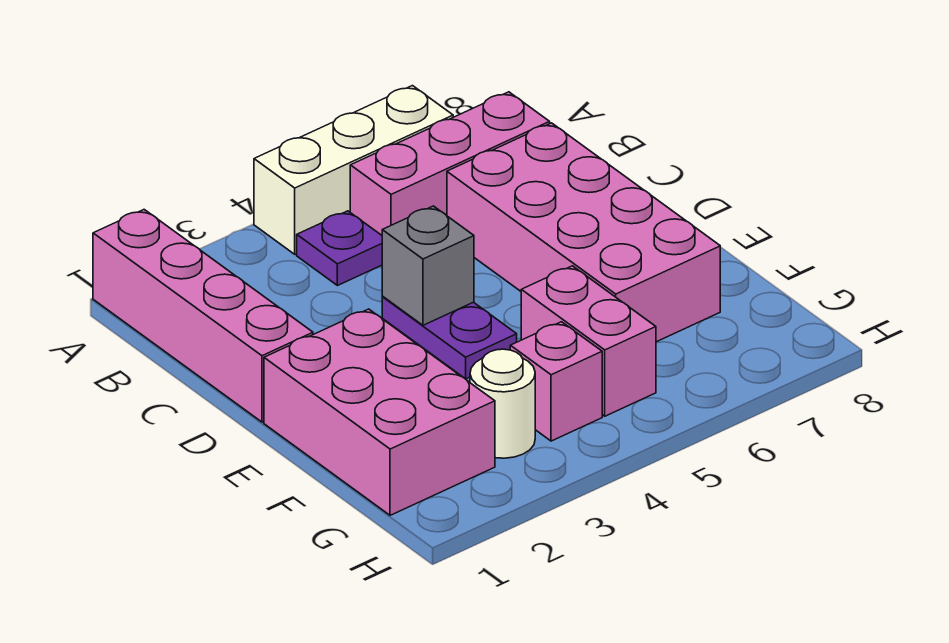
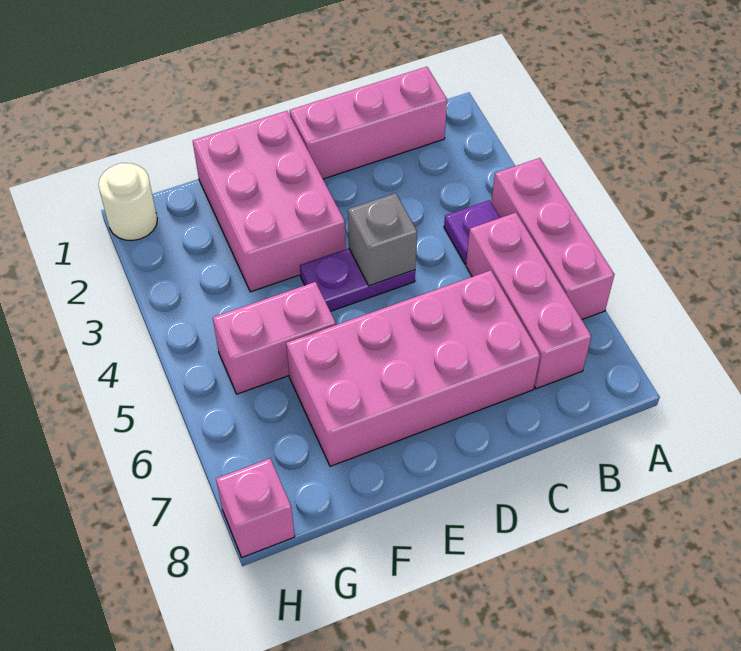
pink 1x4 brick [93,210,313,422] -> pink 1x3 brick [290,67,447,179]
white 1x3 brick [254,86,453,254] -> pink 1x3 brick [491,158,614,319]
pink 2x3 brick [264,309,495,515] -> pink 2x3 brick turned to [193,111,346,292]
white 1x1 round brick [470,349,535,458] -> white 1x1 round brick moved to [98,163,157,241]
pink 1x1 brick [510,322,602,441] -> pink 1x1 brick moved to [216,458,295,557]

